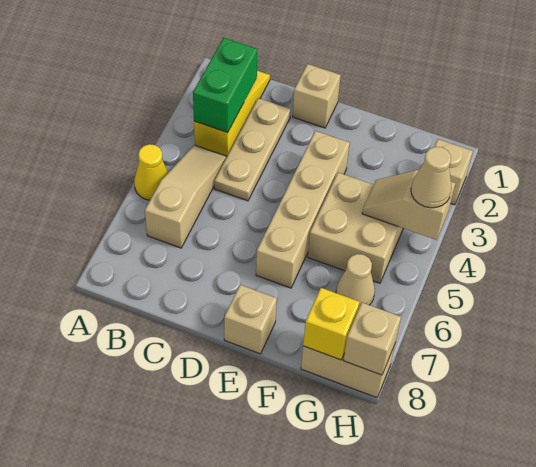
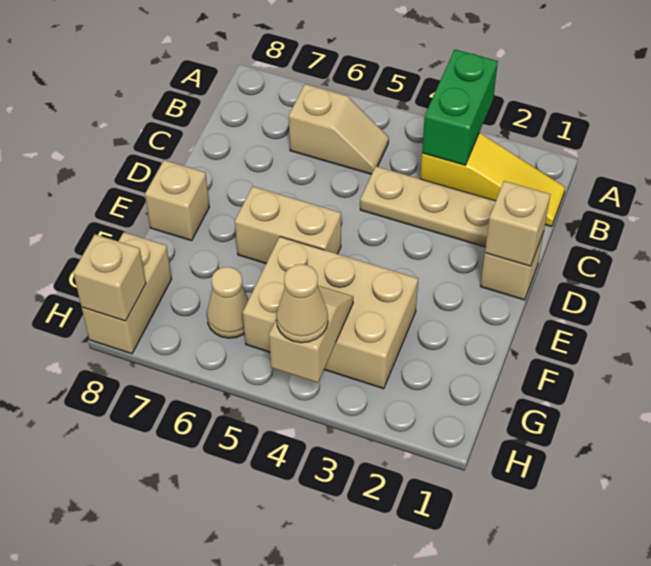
yellow 1x1 cone [134,144,168,200] -> none
green 1x2 brick [193,38,258,133] -> green 1x2 brick turned to [422,50,498,165]
tan 1x3 slope [145,145,227,248] -> tan 1x2 slope [289,84,389,174]
tan 1x4 brick [256,131,350,288] -> tan 1x2 brick [235,186,341,263]
tan 2x2 brick [308,173,403,283] -> tan 2x3 brick [243,237,418,389]
yellow 1x1 brick [303,288,360,360] -> none
tan 1x1 brick [434,139,473,205] -> tan 1x1 brick moved to [485,181,550,266]

